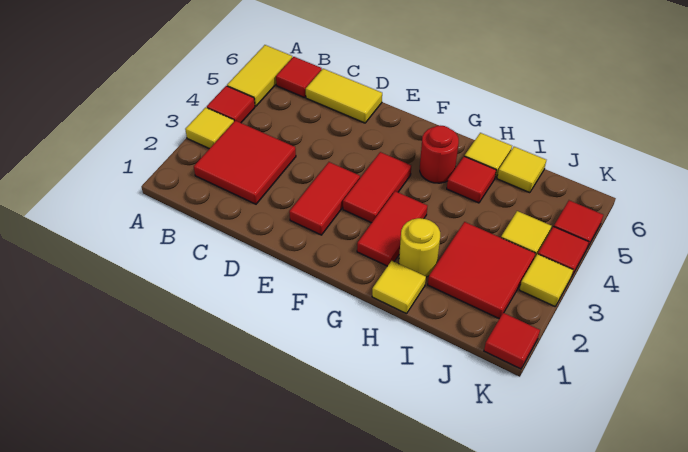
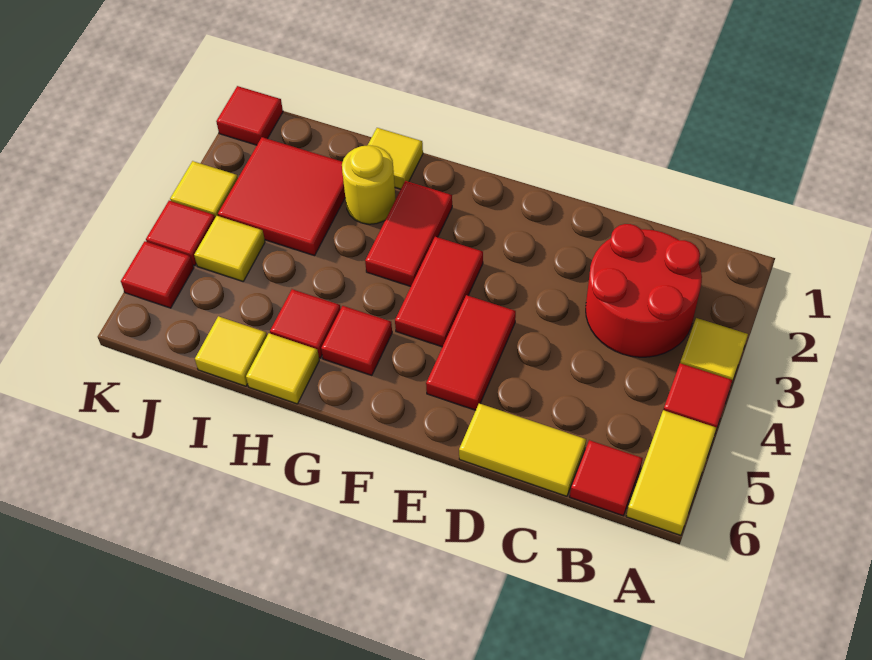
red 2x2 tile [194,121,296,204] -> red 2x2 round brick [586,224,702,357]
red 1x2 tile [289,162,360,235] -> red 1x2 tile moved to [426,295,516,410]
red 1x1 round brick [420,126,459,183] -> red 1x1 tile [321,306,392,375]

